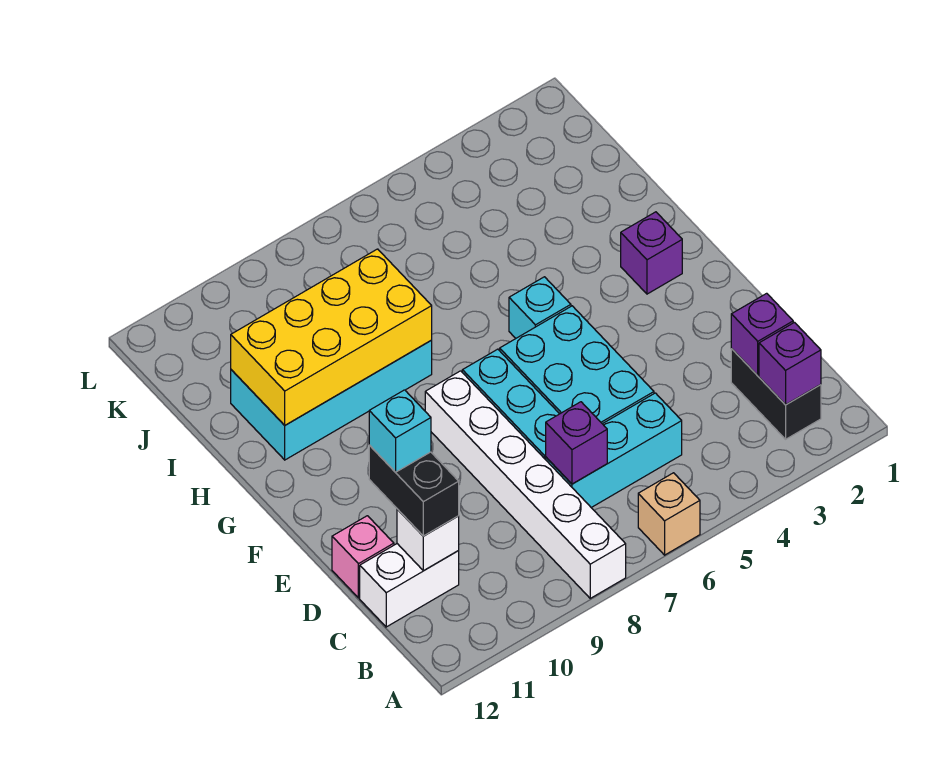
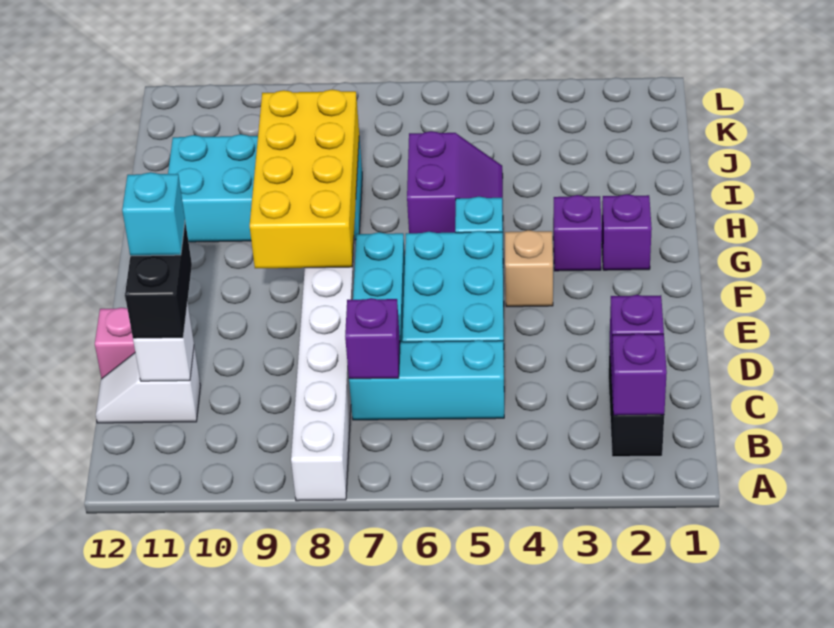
tan 1x1 brick [638,473,700,555] -> tan 1x1 brick moved to [505,230,553,307]
white 1x2 brick [360,544,459,627] -> white 1x2 slope [96,347,200,423]
none -> purple 1x1 brick [553,195,602,271]
none -> purple 2x2 slope [407,131,503,233]
yellow 2x4 brick [231,249,432,425] -> yellow 2x4 brick turned to [250,90,359,268]

